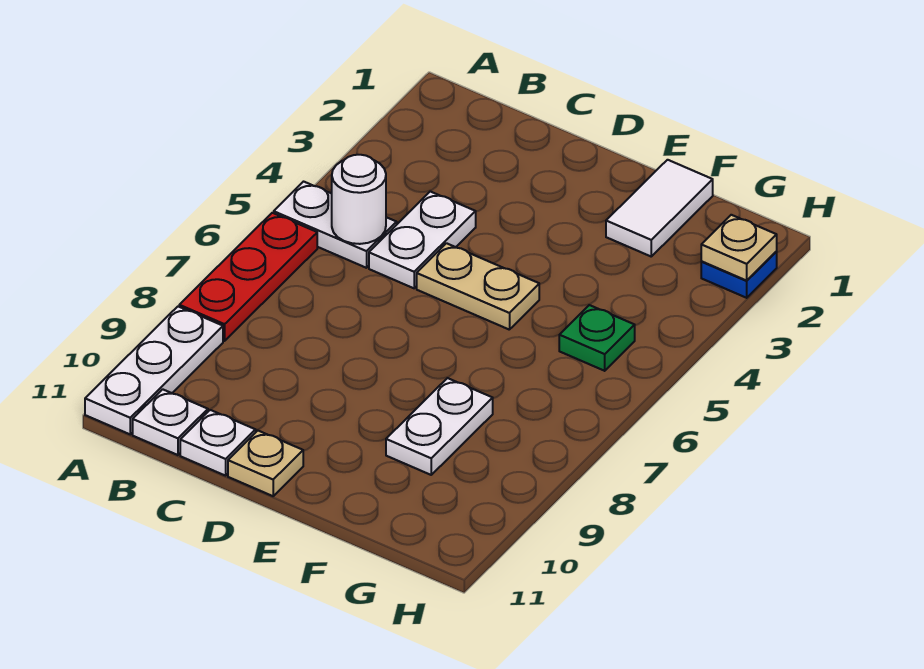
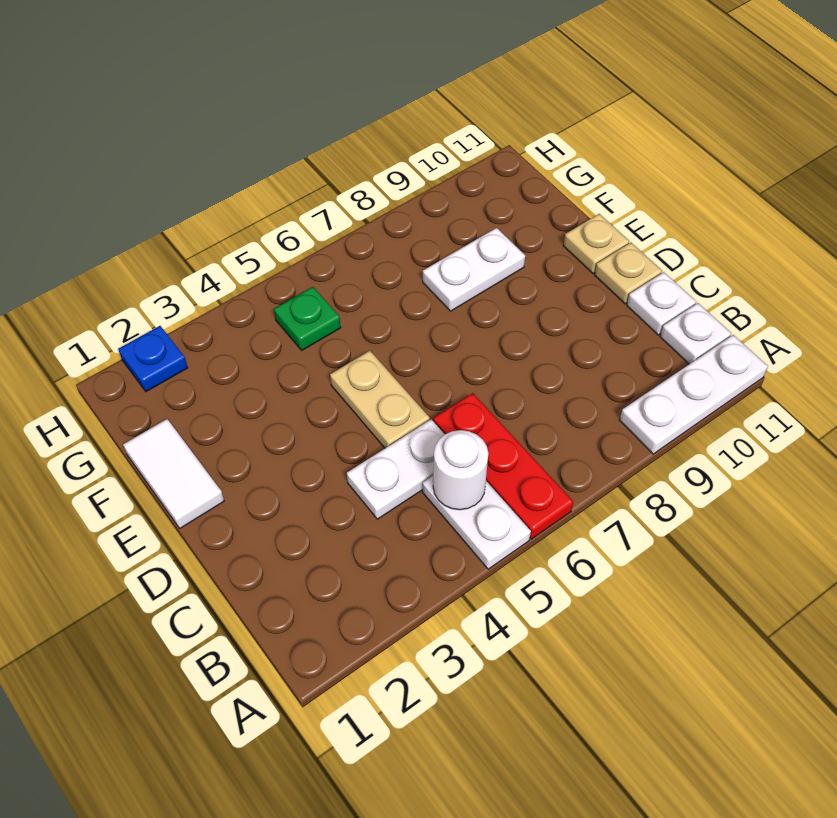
red 1x3 plate [179,213,317,341] -> red 1x3 plate turned to [433,393,573,539]
white 1x2 tile [606,160,713,256] -> white 1x2 tile turned to [123,419,224,528]
tan 1x1 plate [701,215,777,281] -> tan 1x1 plate moved to [563,214,629,274]

